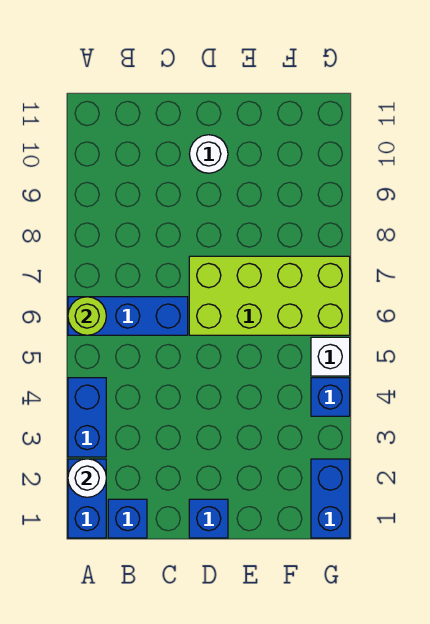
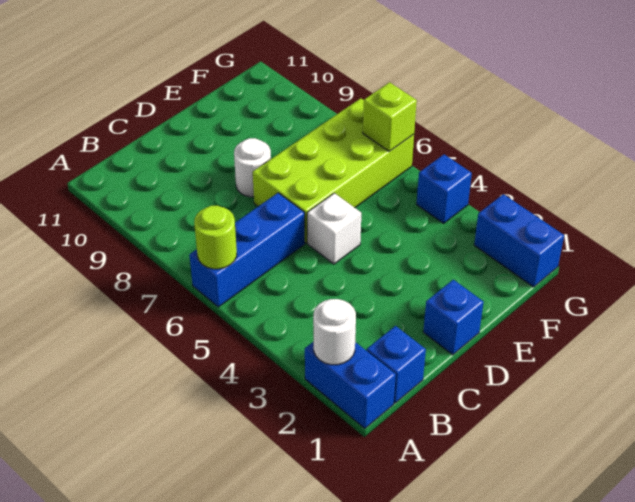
blue 1x2 brick [68,378,106,457] -> none
white 1x1 round brick [190,135,228,173] -> white 1x1 round brick moved to [234,138,271,197]
white 1x1 brick [311,337,350,376] -> white 1x1 brick moved to [307,193,361,264]
none -> lime 1x1 brick [363,82,417,151]

